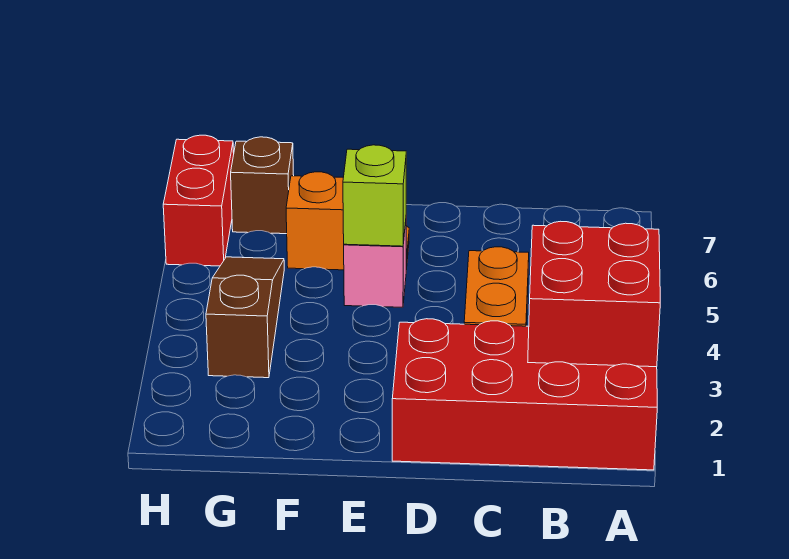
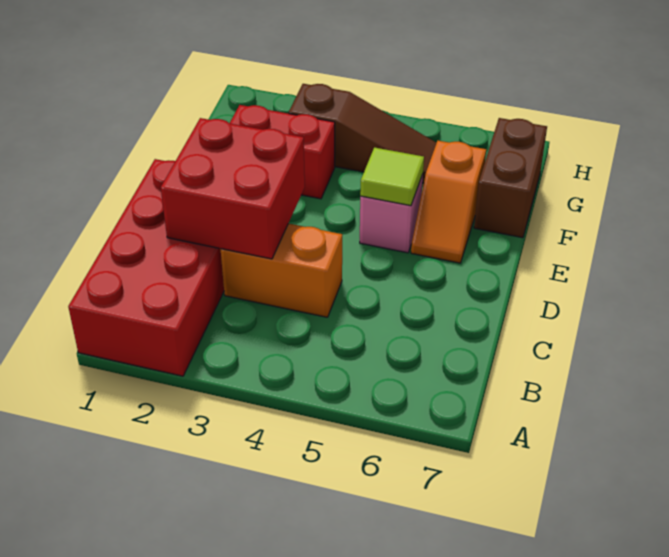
red 2x2 brick [528,221,660,367] -> red 2x2 brick moved to [161,118,305,259]
lime 1x1 brick [343,145,406,246] -> lime 1x1 tile [360,147,424,206]
brown 1x1 brick [231,137,294,234] -> brown 1x2 brick [474,118,547,238]
red 1x2 brick [163,135,234,266] -> red 1x2 brick moved to [230,105,335,199]

